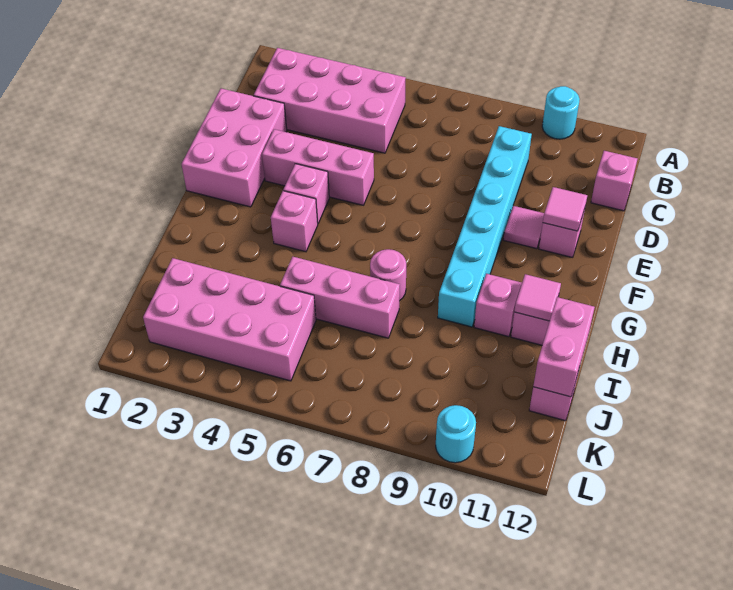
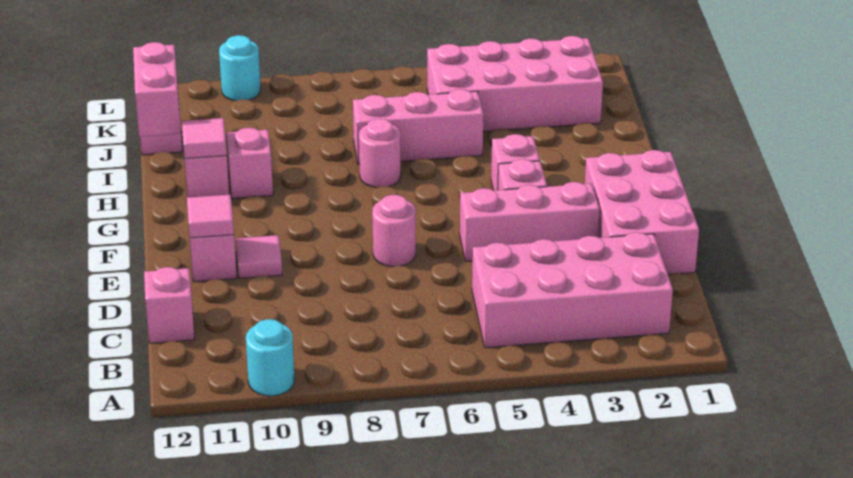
cyan 1x6 brick [438,126,532,327] -> none
none -> pink 1x1 round brick [372,195,416,267]

